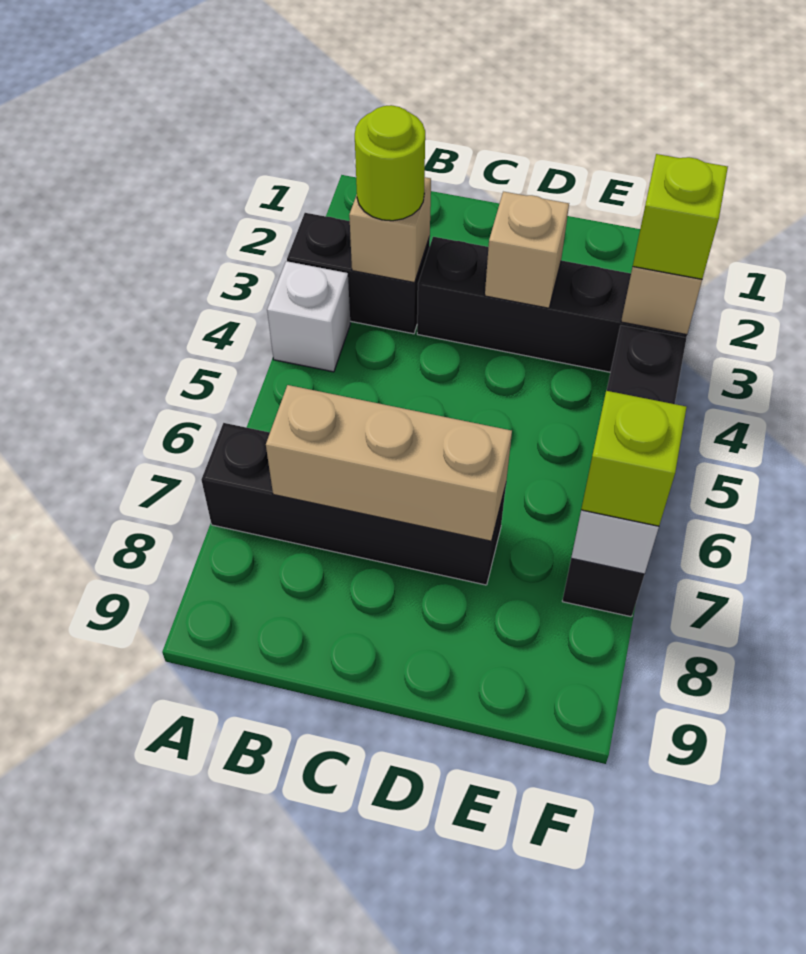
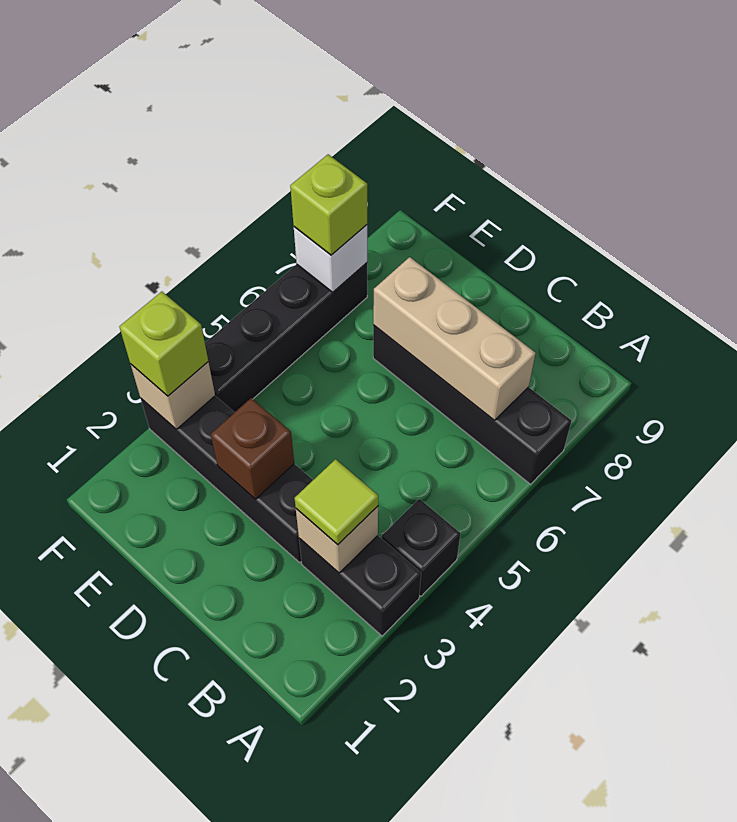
white 1x1 brick [267,261,350,372] -> black 1x1 brick [382,499,461,596]
lime 1x1 round brick [355,105,425,221] -> lime 1x1 tile [295,459,378,545]
tan 1x1 brick [485,192,569,308] -> brown 1x1 brick [211,398,294,499]

